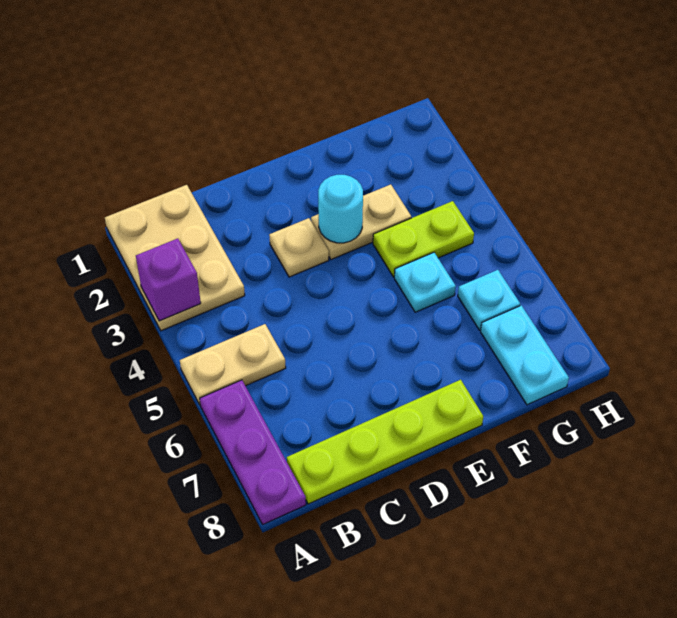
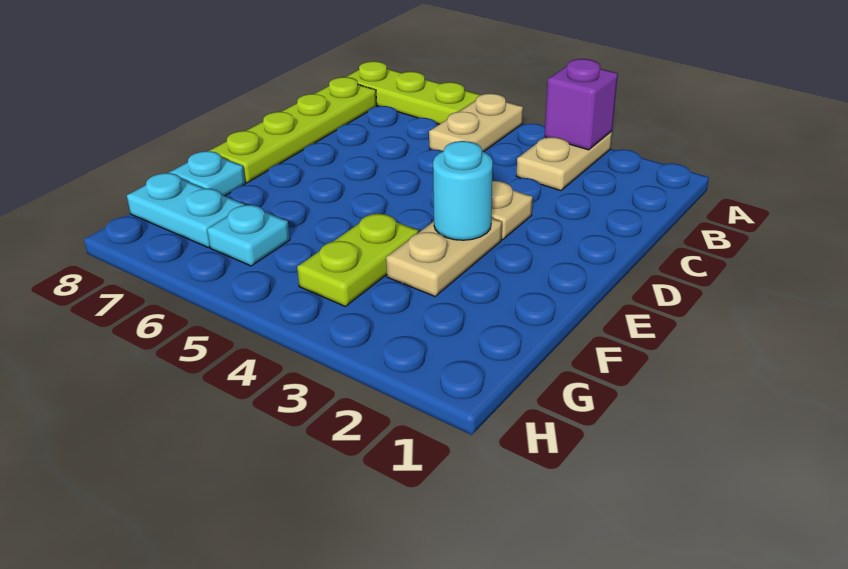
tan 2x3 plate [105,185,245,331] -> tan 1x2 plate [516,131,612,191]
purple 1x3 plate [200,380,306,524] -> lime 1x3 plate [346,61,480,124]
cyan 1x1 plate [394,253,456,312] -> cyan 1x1 plate moved to [169,151,245,196]

